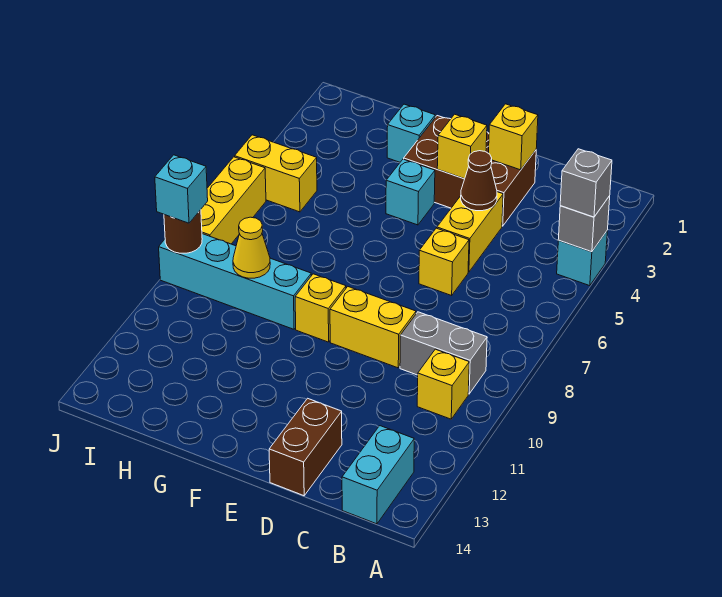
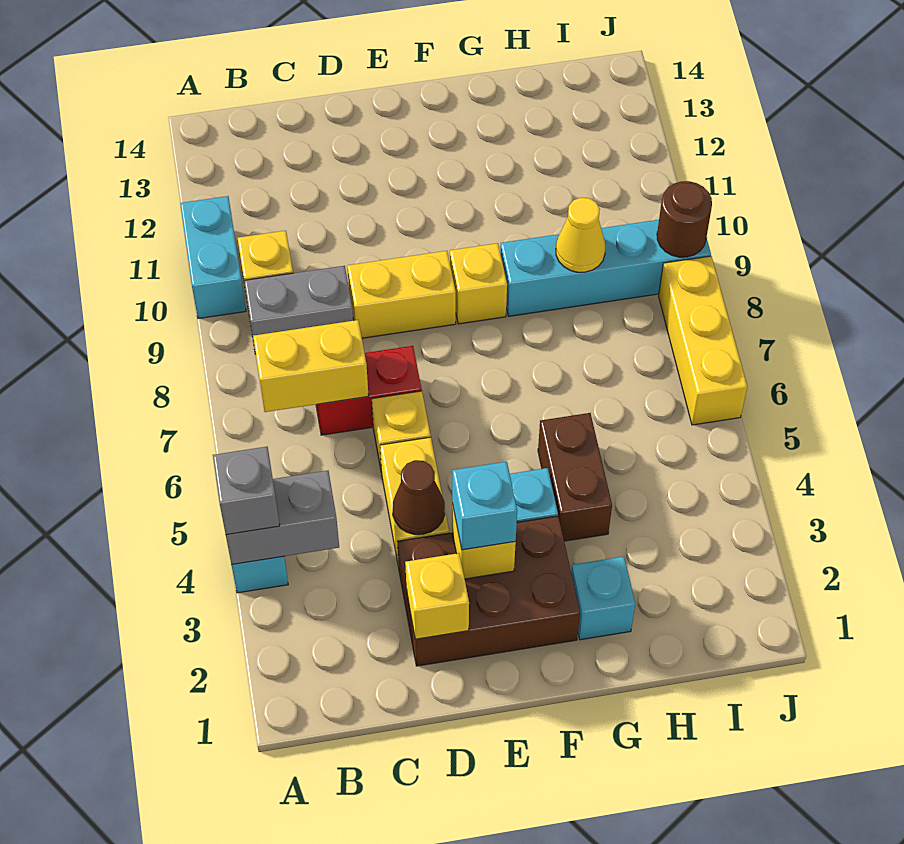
grey 1x1 brick [558,196,610,252] -> grey 1x2 brick [226,471,339,565]
cyan 1x2 brick [342,426,414,524] -> cyan 1x2 brick moved to [180,196,246,319]
none -> red 1x2 brick [316,346,422,435]
brown 1x2 brick [269,398,342,496] -> brown 1x2 brick moved to [538,413,612,541]
yellow 1x2 brick [235,135,317,212] -> yellow 1x2 brick moved to [253,320,369,412]
cyan 1x1 brick [155,155,208,223] -> cyan 1x1 brick moved to [452,462,517,550]

